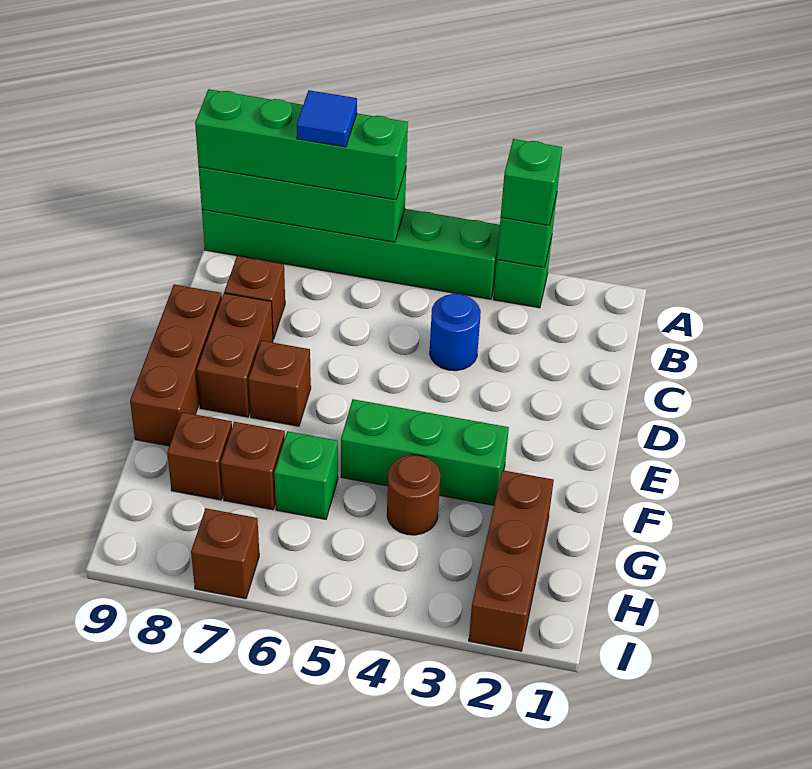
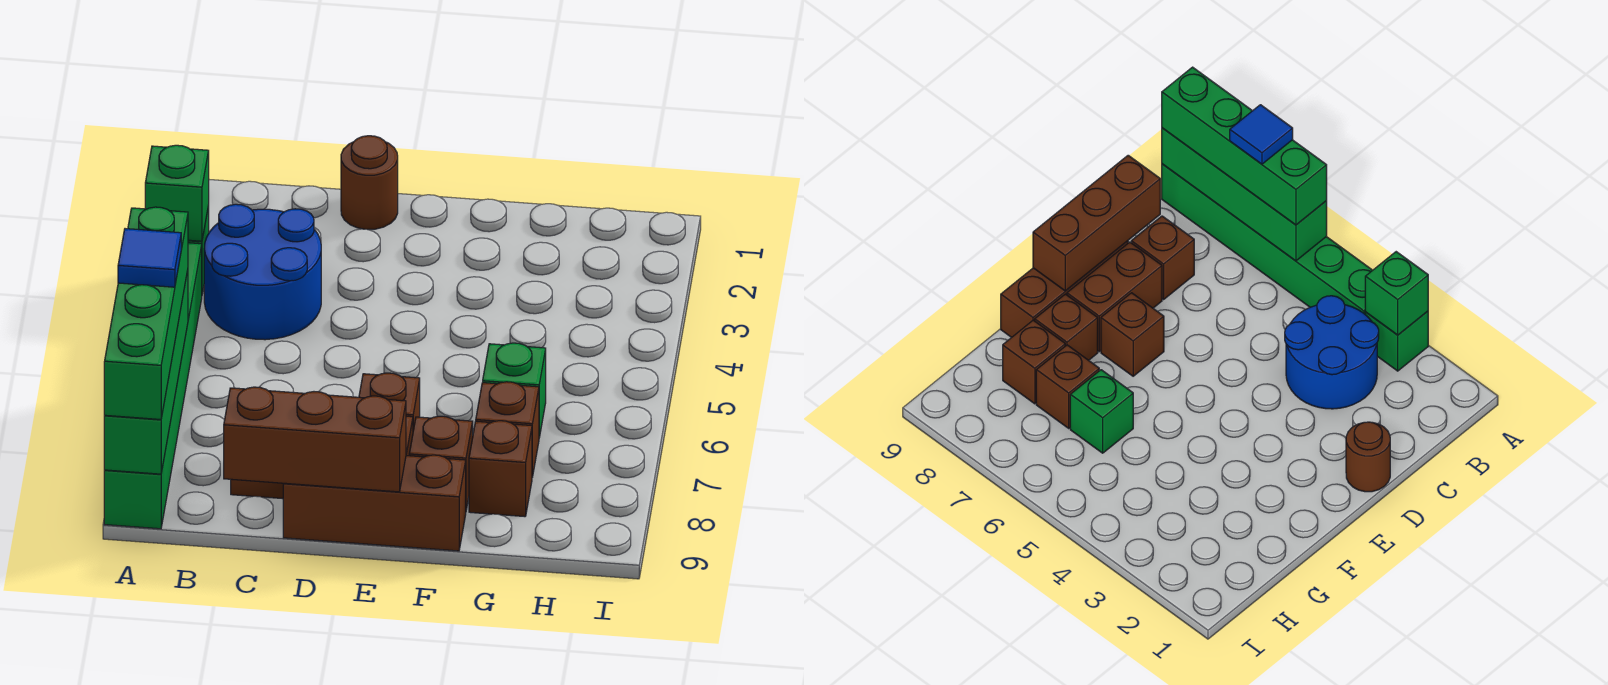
green 1x1 brick [501,139,562,225] -> none
blue 1x1 round brick [430,294,481,371] -> blue 2x2 round brick [204,204,321,340]
green 1x3 brick [341,399,509,505] -> none
brown 1x3 brick [469,470,554,651] -> brown 1x3 brick moved to [224,387,406,492]
brown 1x1 round brick [387,455,440,535] -> brown 1x1 round brick moved to [341,136,398,229]
brown 1x1 brick [191,508,259,599] -> brown 1x1 brick moved to [409,416,473,510]

